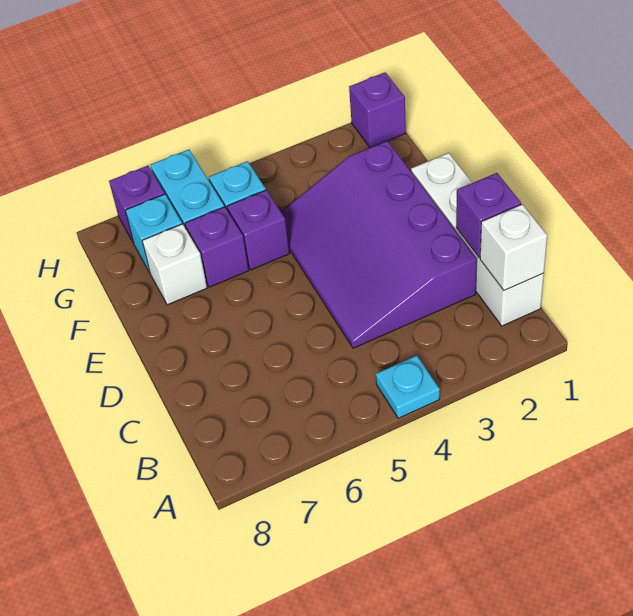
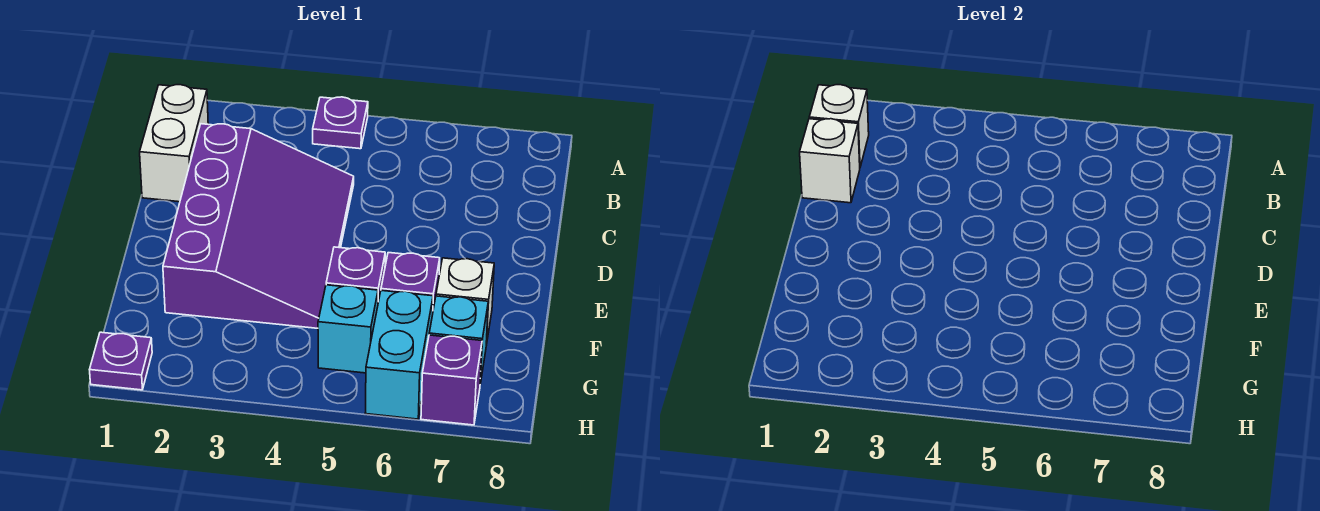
cyan 1x1 plate [376,355,440,418] -> purple 1x1 plate [313,97,368,149]
white 1x4 brick [411,153,544,326] -> white 1x2 brick [140,85,208,202]
purple 1x1 brick [456,173,521,258] -> white 1x1 brick [800,119,860,203]
purple 1x1 brick [349,72,406,148] -> purple 1x1 plate [90,332,152,390]

